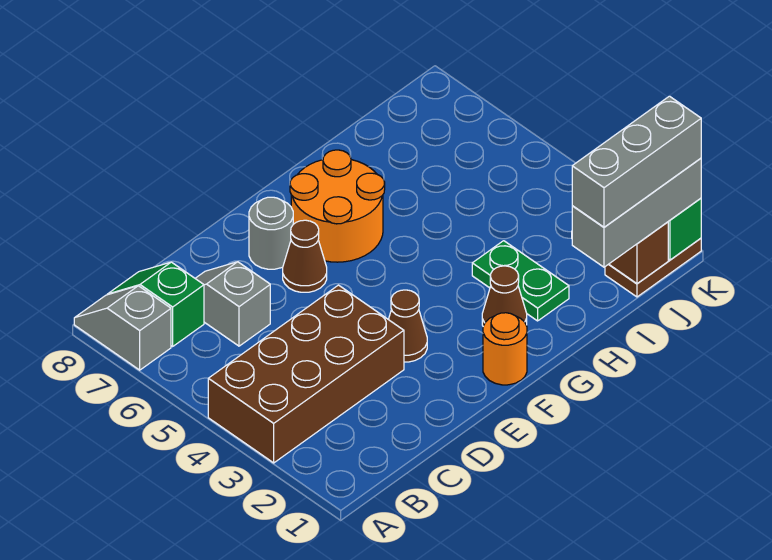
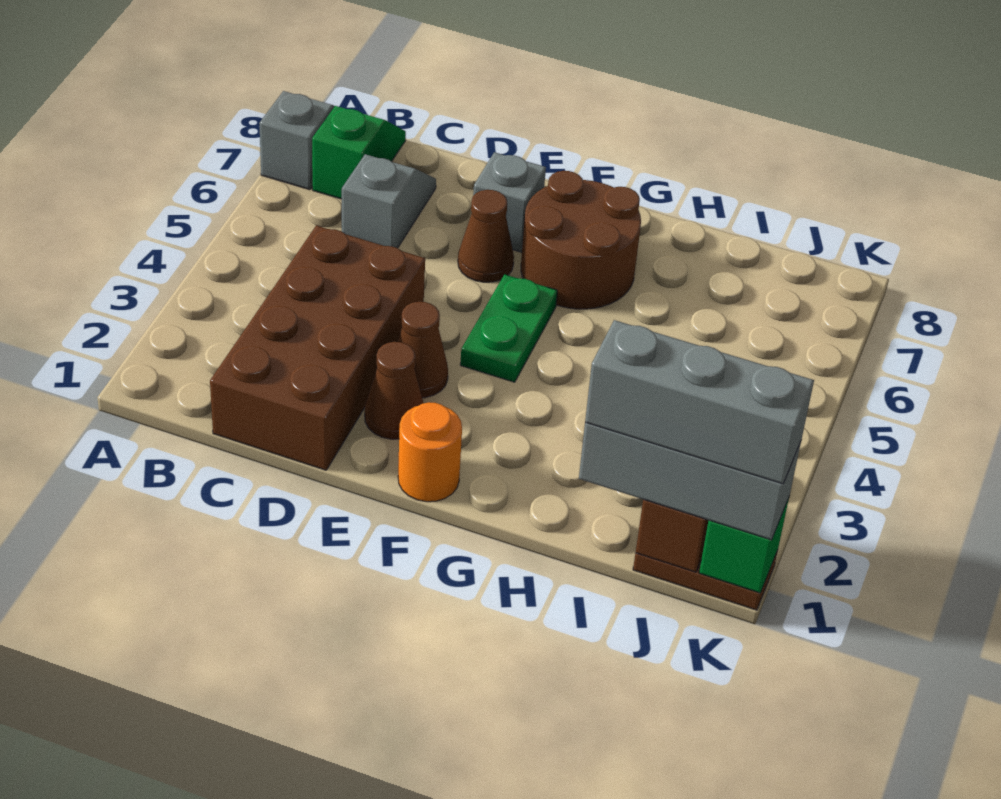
brown 2x4 brick [208,285,404,463] -> brown 2x4 brick turned to [210,226,425,470]
grey 1x1 round brick [249,197,293,269] -> grey 1x1 brick [473,152,546,252]
orange 2x2 round brick [290,150,385,262] -> brown 2x2 round brick [521,171,641,309]
brown 1x1 cone [482,266,527,326] -> brown 1x1 cone moved to [365,342,423,439]
green 1x2 plate [472,241,569,321] -> green 1x2 plate moved to [460,274,557,382]

